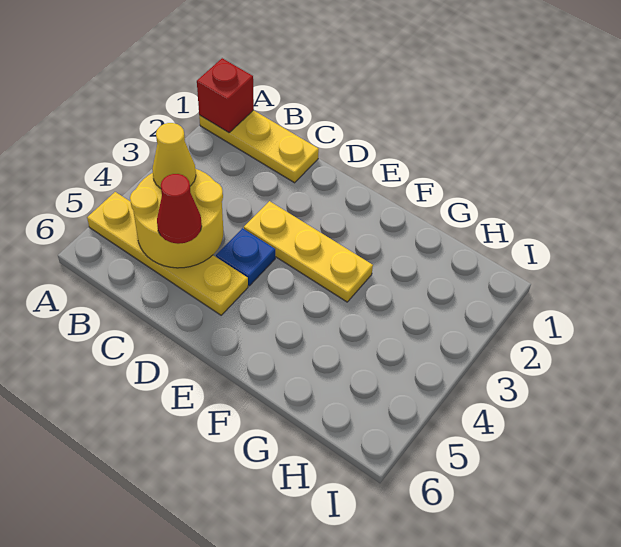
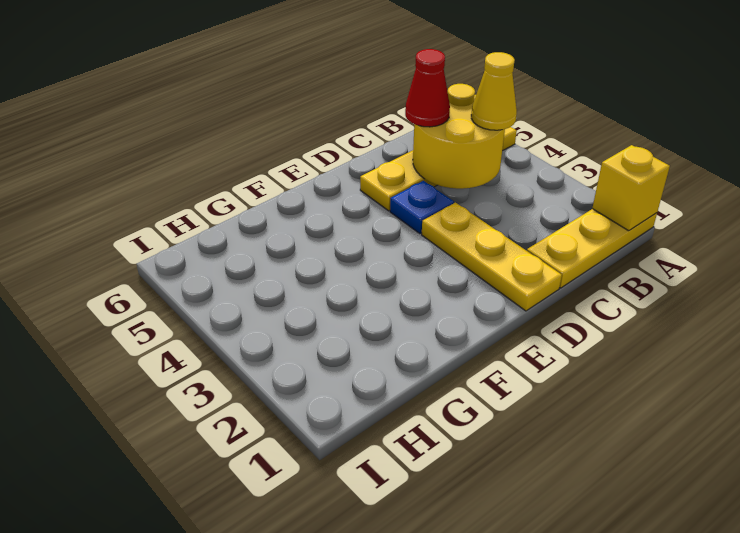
red 1x1 brick [197,58,254,133] -> yellow 1x1 brick [592,145,670,231]
yellow 1x3 plate [244,201,373,302] -> yellow 1x3 plate turned to [422,203,562,311]

